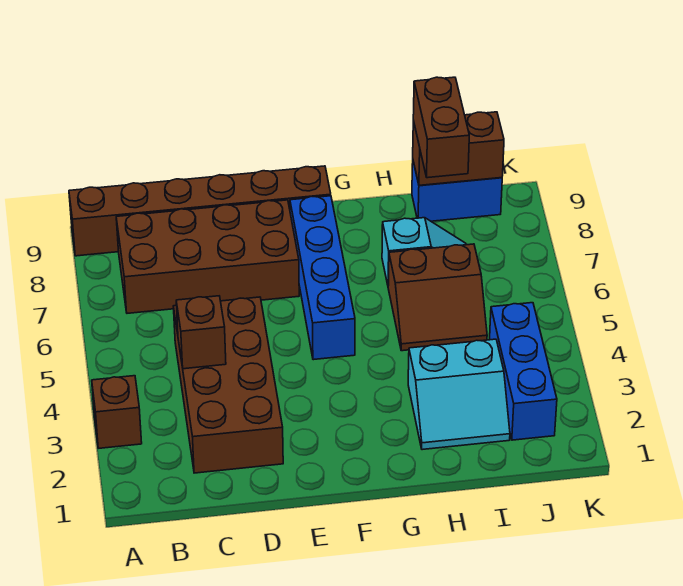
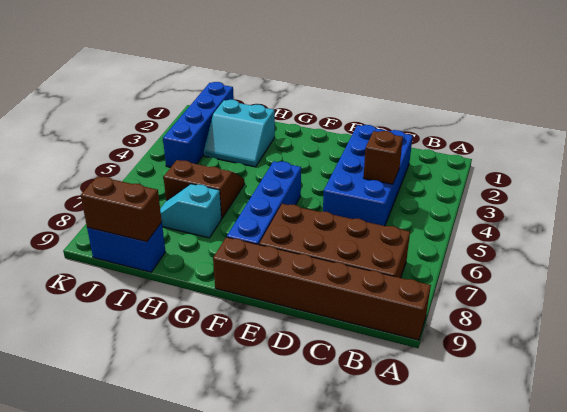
brown 1x1 brick [92,376,142,448] -> none
brown 2x4 brick [173,297,283,473] -> blue 2x4 brick [323,125,413,226]
cyan 2x2 slope [408,339,510,450] -> cyan 2x2 slope turned to [204,100,275,167]
brown 1x2 brick [413,77,469,178] -> none
blue 1x3 brick [490,303,557,440] -> blue 1x4 brick [163,82,234,167]

